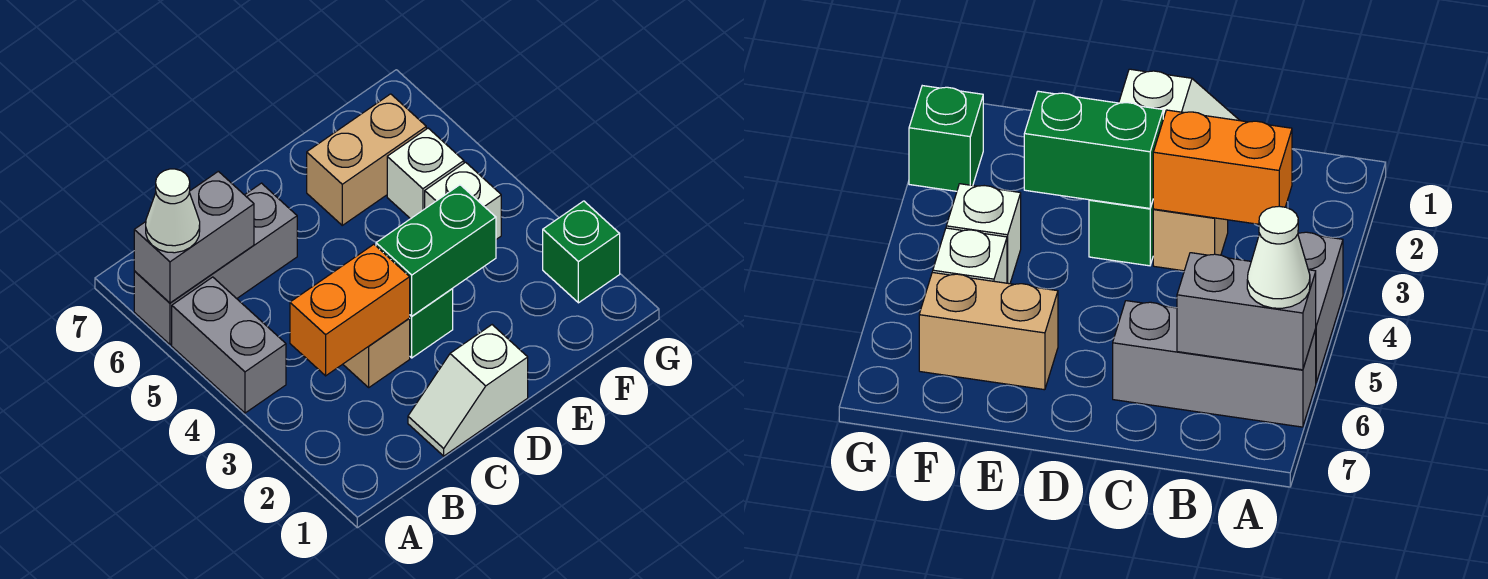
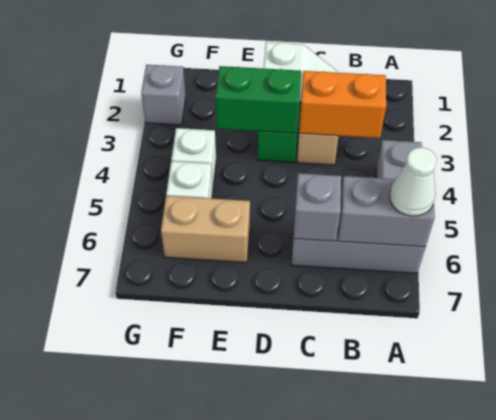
none -> grey 1x1 brick [294,173,341,241]
green 1x1 brick [543,201,620,303] -> grey 1x1 brick [141,65,186,125]

